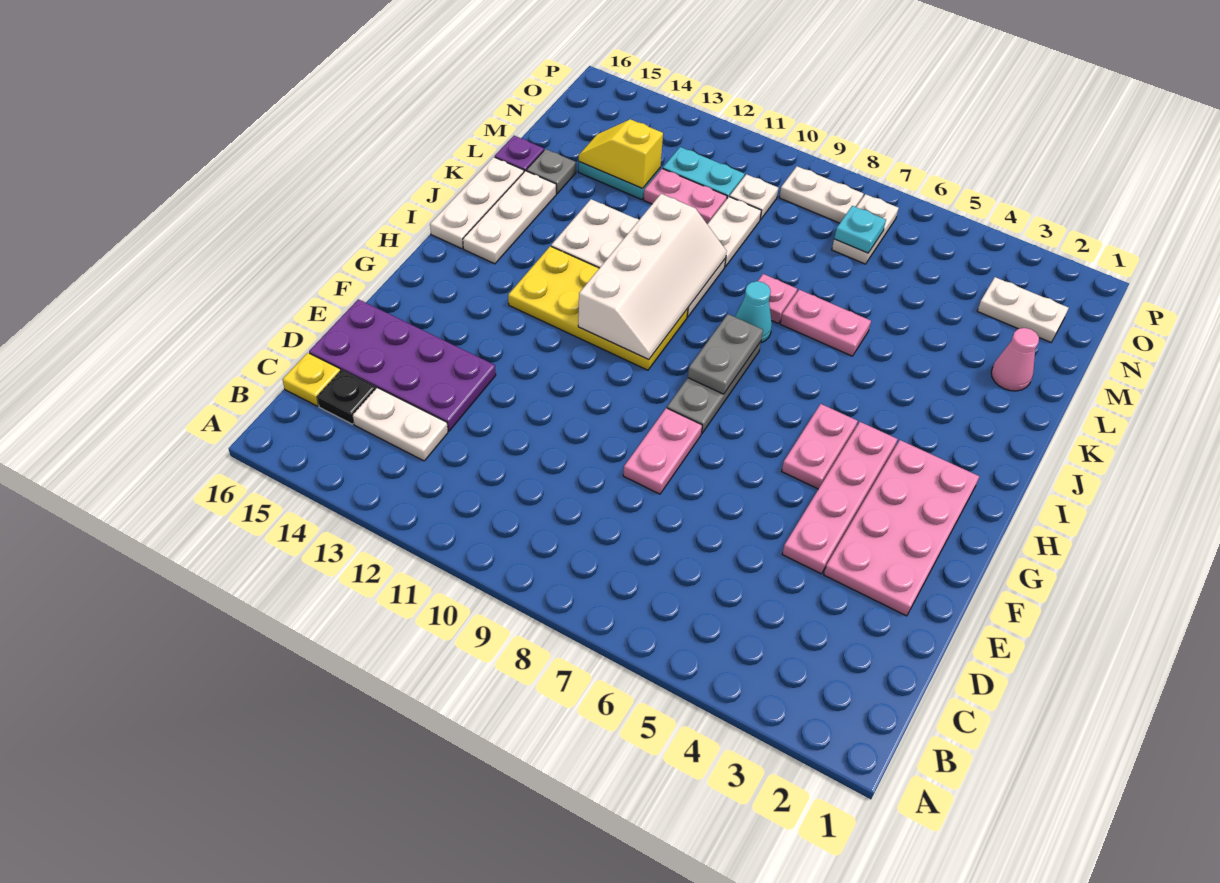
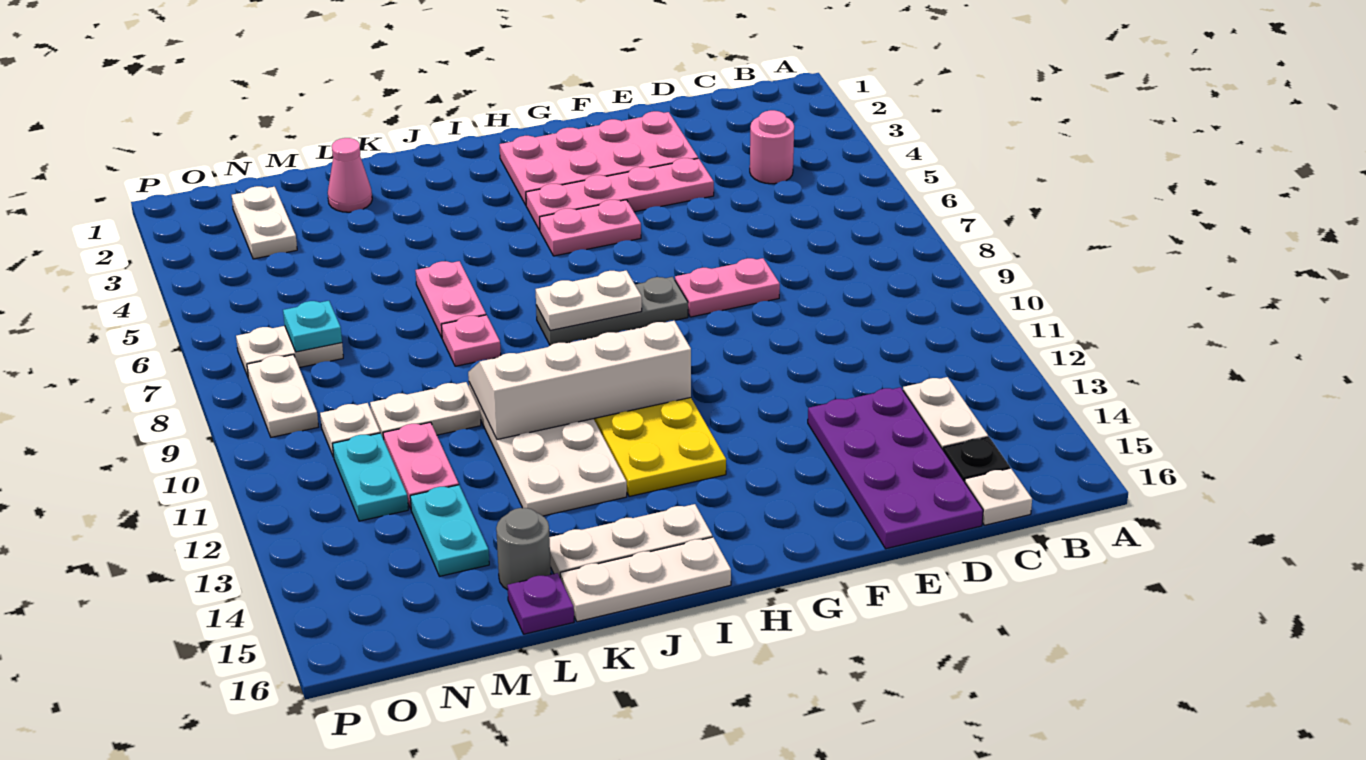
none -> pink 1x1 round brick [750,110,794,184]
yellow 1x1 plate [282,353,341,406] -> white 1x1 plate [965,468,1032,525]
grey 1x2 plate [688,314,763,394] -> white 1x2 plate [536,270,642,331]
cyan 1x1 cone [735,281,772,343] -> none
grey 1x1 plate [526,149,576,194] -> grey 1x1 round brick [496,508,551,590]
yellow 1x2 slope [579,119,663,188] -> none

